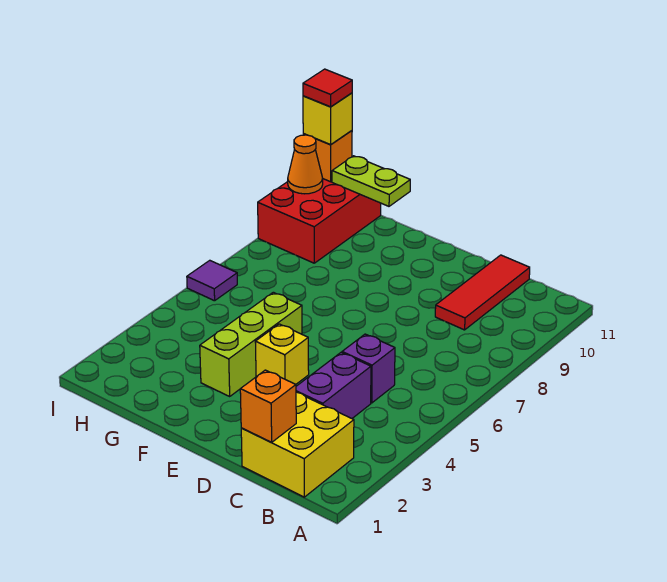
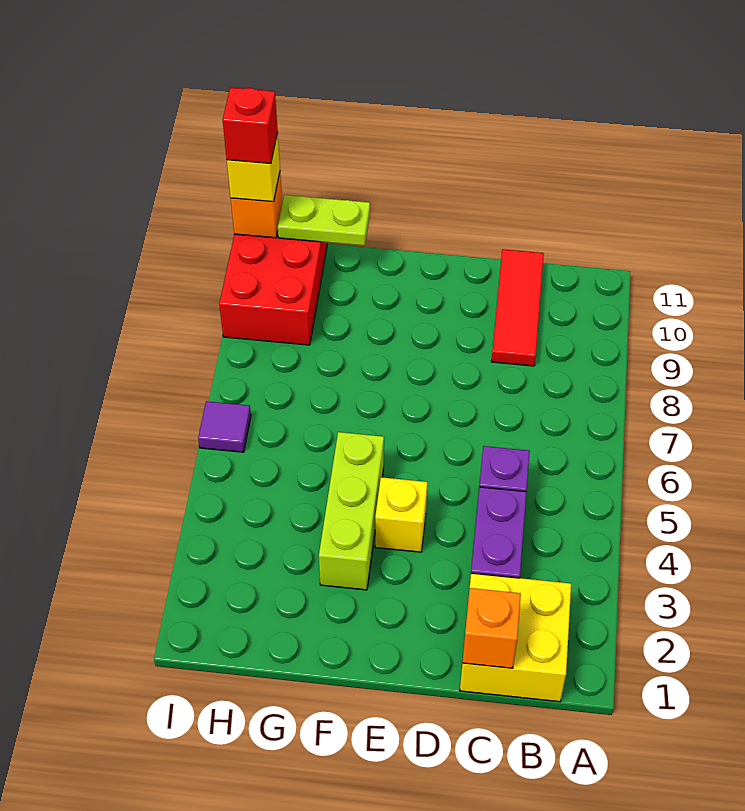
orange 1x1 cone [288,135,323,194] -> none
red 1x1 tile [303,69,352,107] -> red 1x1 brick [223,88,278,164]

